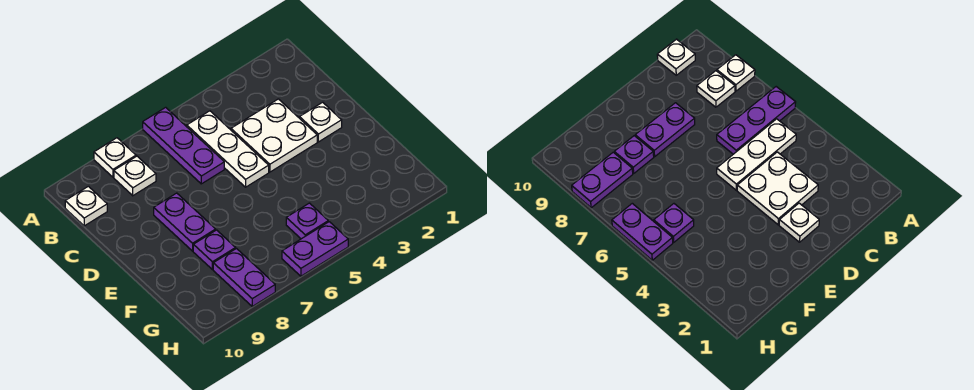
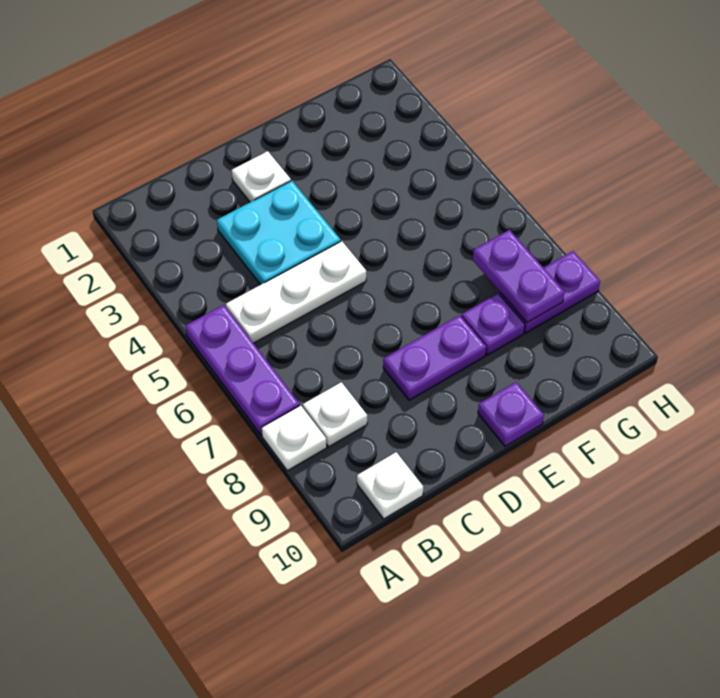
purple 1x3 plate [143,107,224,184] -> purple 1x3 plate turned to [185,305,300,435]
white 2x2 plate [231,99,317,172] -> cyan 2x2 plate [217,181,341,285]
purple 1x1 plate [286,203,328,239] -> purple 1x1 plate moved to [478,382,544,446]
purple 1x2 plate [282,222,348,276] -> purple 1x2 plate moved to [473,230,565,323]

